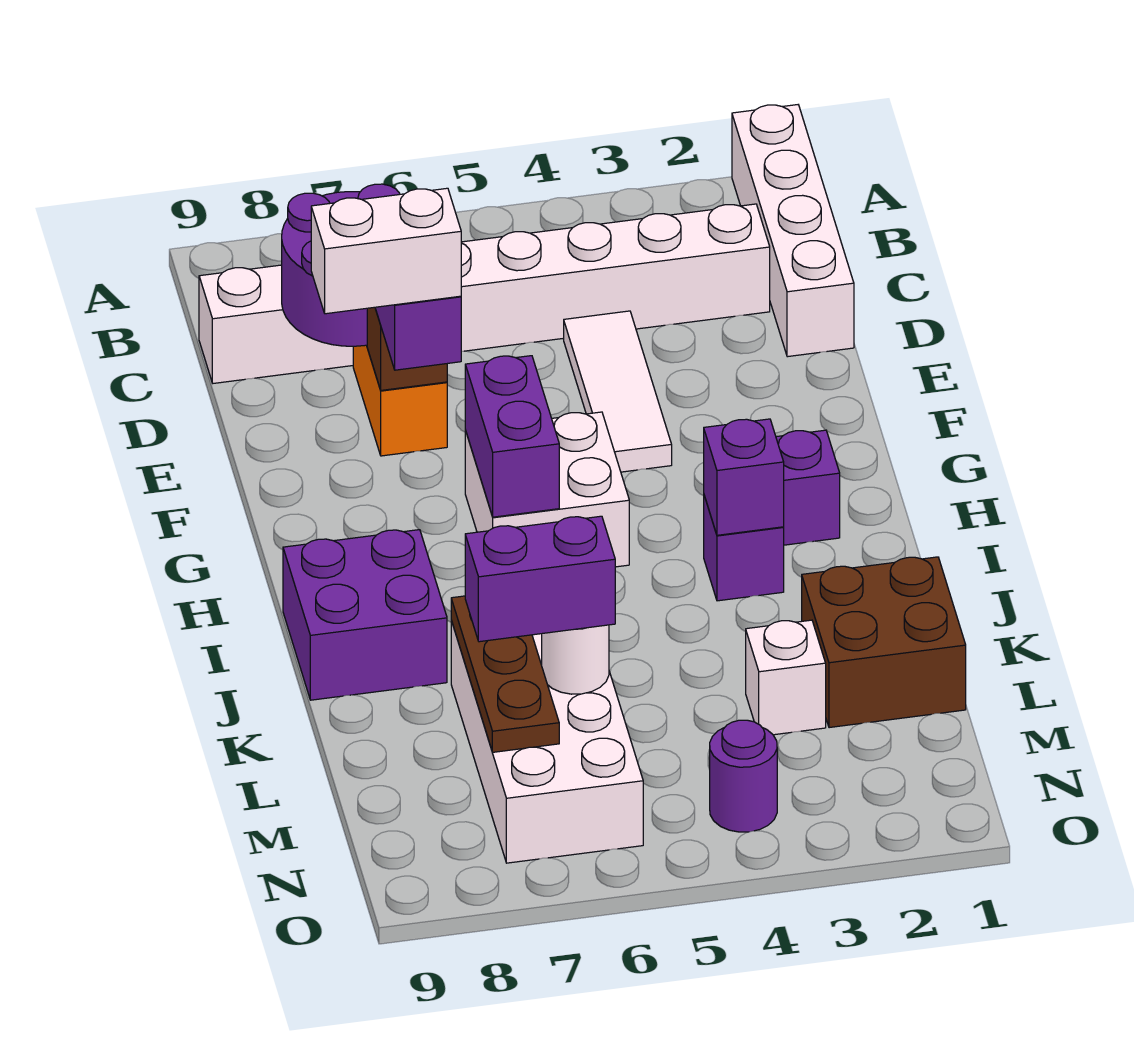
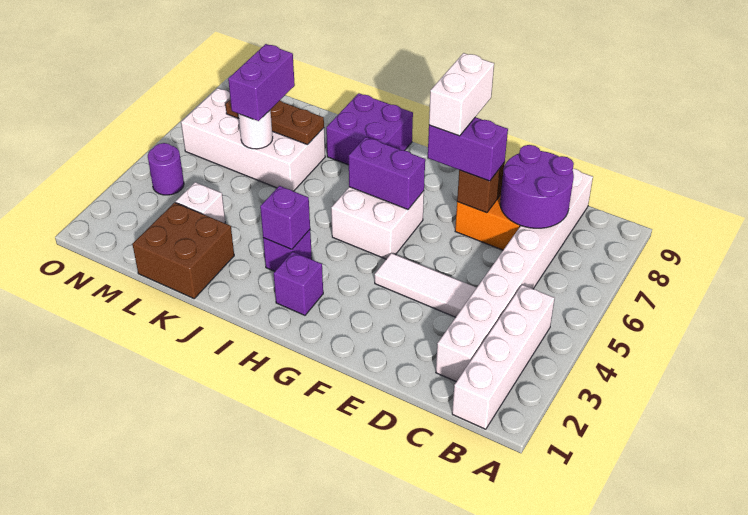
white 1x4 brick [732,105,854,357] -> white 1x4 brick turned to [452,285,555,429]

